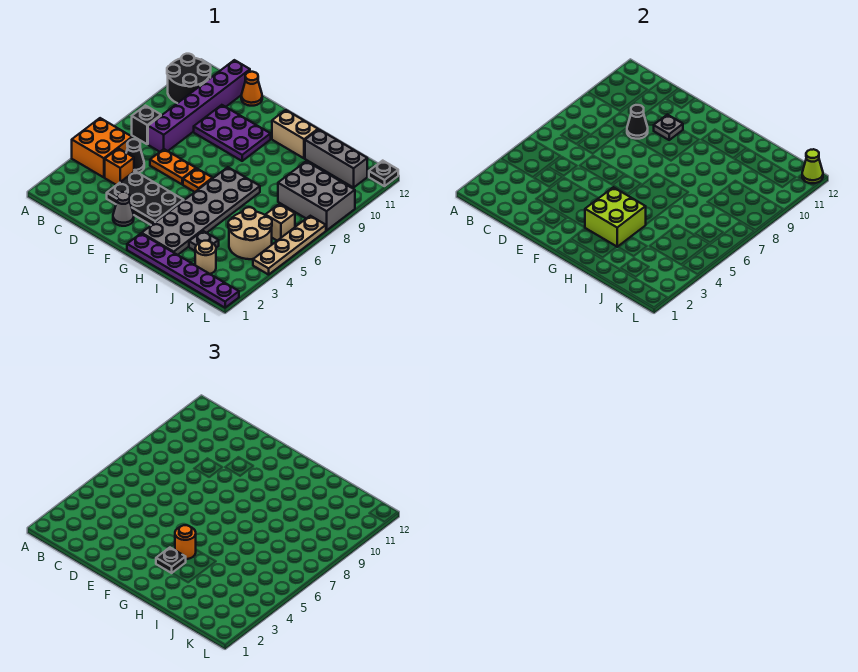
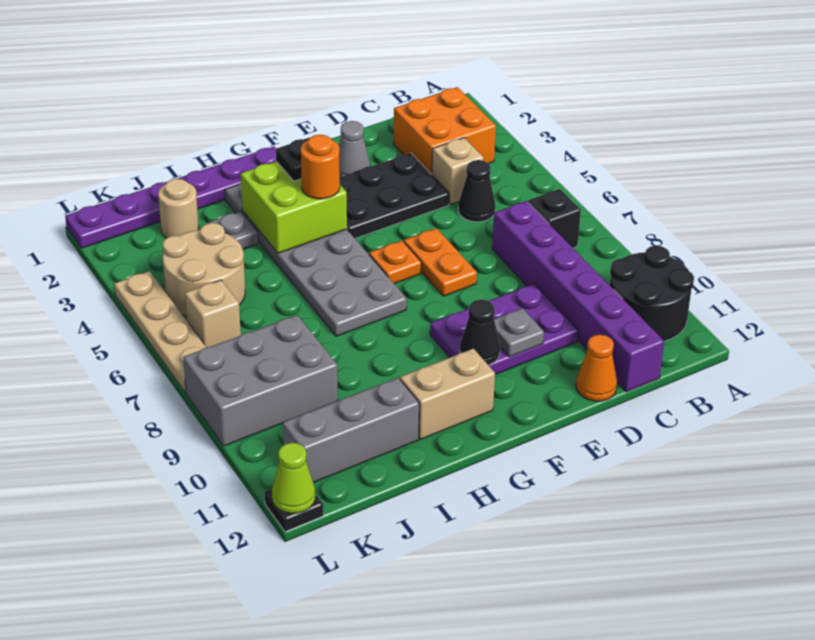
orange 2x2 brick [72,118,132,177] -> orange 2x2 brick moved to [394,87,496,175]
orange 1x1 brick [105,149,134,185] -> tan 1x1 brick [432,138,484,205]
orange 1x2 plate [150,149,196,184] -> orange 1x2 plate turned to [404,228,477,296]
black 1x1 cone [627,105,648,139] -> black 1x1 cone moved to [459,299,500,365]

